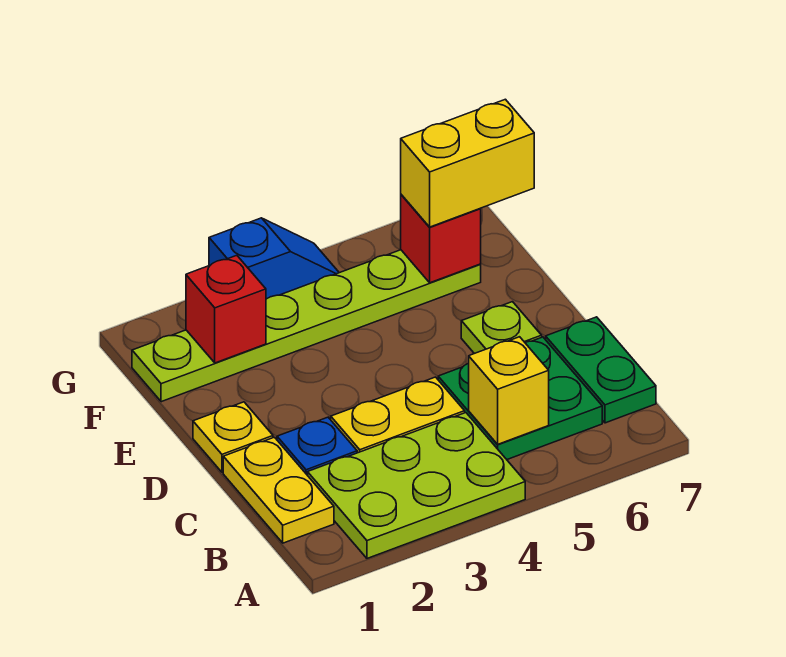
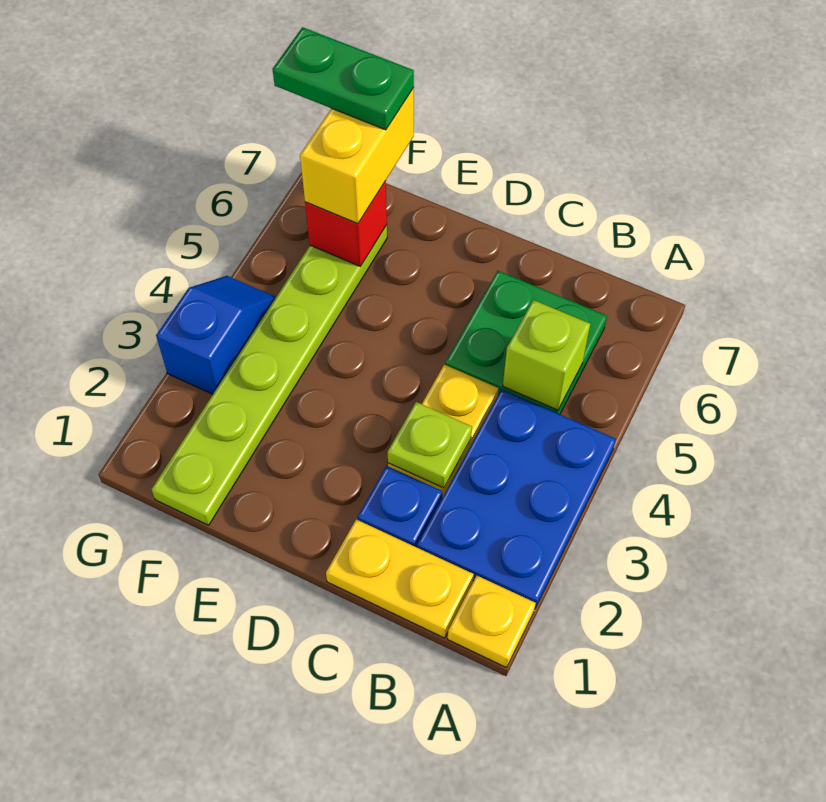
lime 2x3 plate [308,413,525,558] -> blue 2x3 plate [417,389,616,608]
yellow 1x1 brick [469,337,549,444] -> lime 1x1 brick [503,300,590,410]
green 1x2 plate [546,317,656,423] -> green 1x2 plate moved to [273,27,414,130]
yellow 1x1 plate [193,402,273,472] -> yellow 1x1 plate moved to [448,576,536,668]
lime 1x1 plate [461,302,542,354] -> lime 1x1 plate moved to [388,402,472,488]
red 1x1 brick [186,255,266,363] -> none

